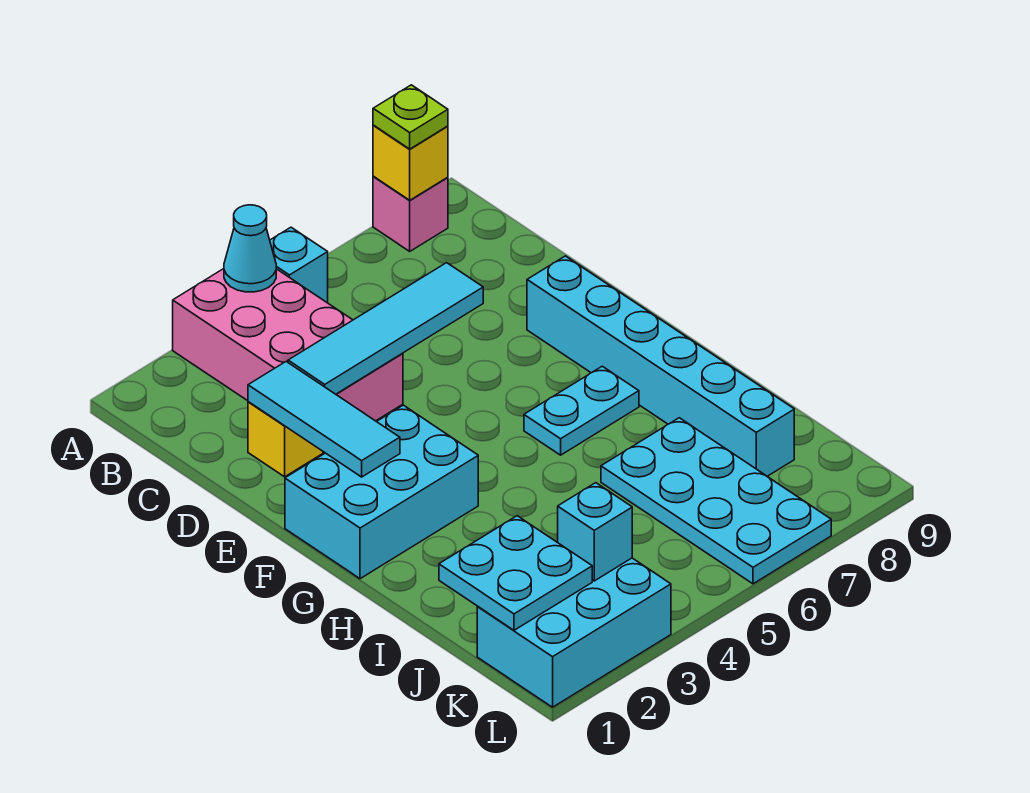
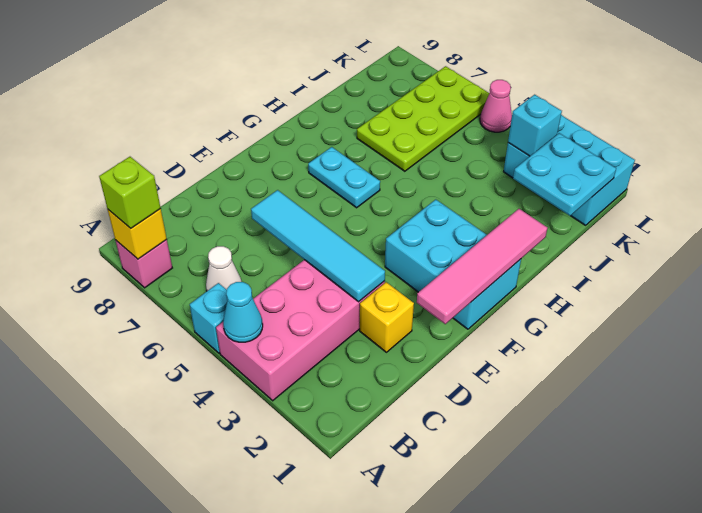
lime 1x1 plate [373,85,448,149] -> lime 1x1 brick [99,157,161,228]
none -> white 1x1 cone [206,246,242,291]
cyan 1x3 tile [248,361,400,477] -> none
none -> pink 1x4 tile [417,209,547,324]
cyan 1x6 brick [527,256,794,476] -> none
cyan 2x4 plate [601,418,831,584] -> lime 2x4 plate [357,66,489,171]
none -> pink 1x1 cone [480,80,512,132]

